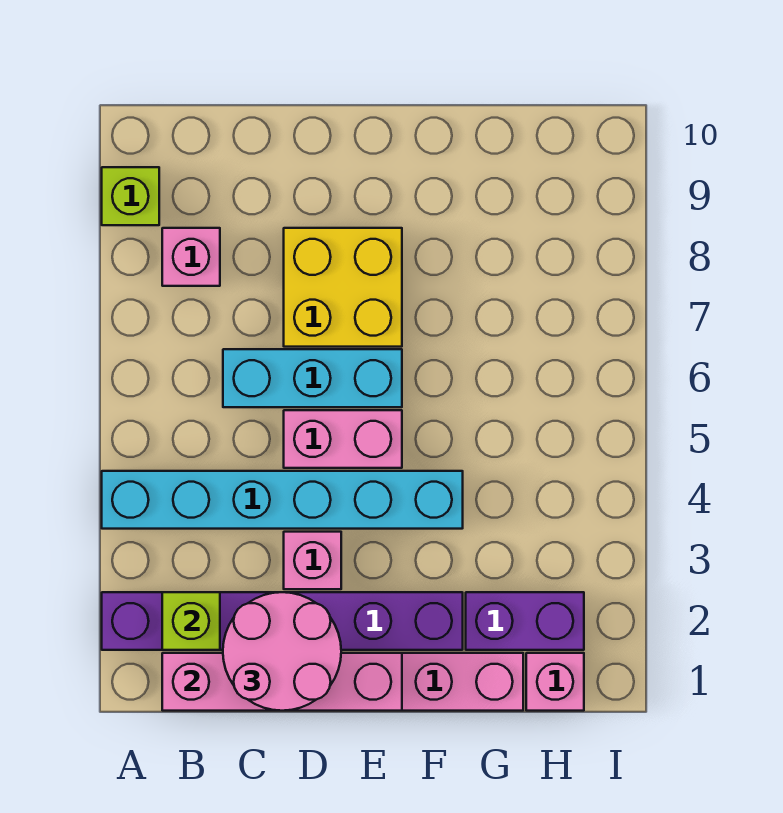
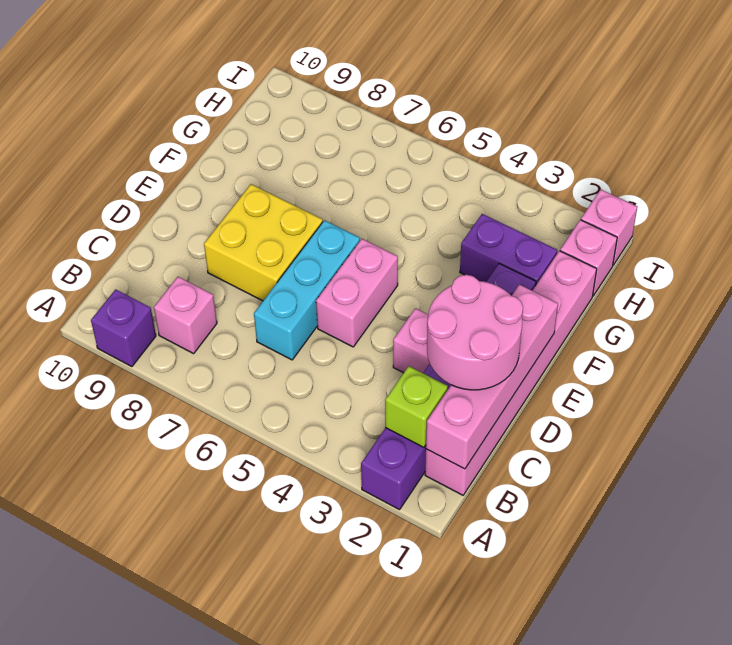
cyan 1x6 brick [102,471,463,529] -> none
lime 1x1 brick [102,167,159,225] -> purple 1x1 brick [91,289,156,367]
purple 1x2 brick [466,592,584,650] -> purple 1x2 brick turned to [460,214,557,285]
none -> pink 1x1 brick [581,190,637,265]

